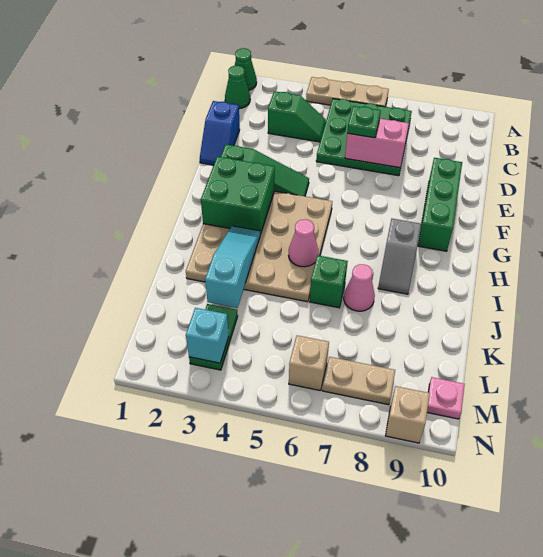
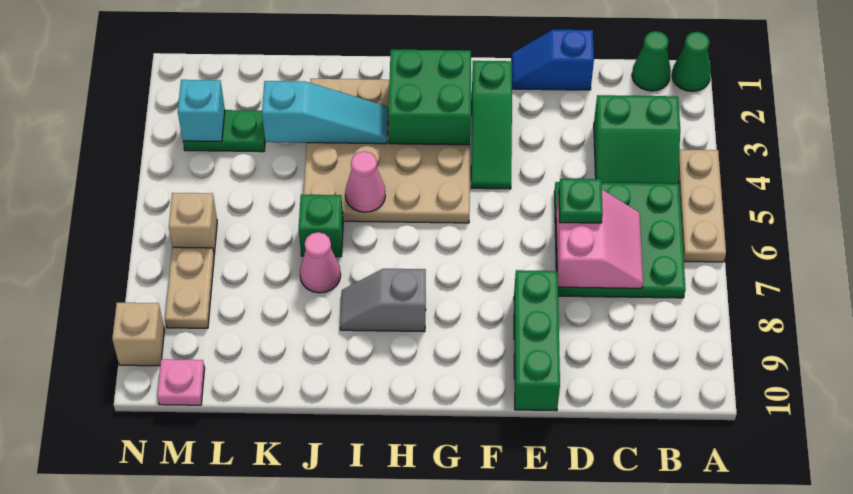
green 1x2 slope [268,91,326,142] -> green 2x2 slope [594,95,680,184]
green 1x3 brick [418,158,462,251] -> green 1x3 brick turned to [514,270,560,411]

